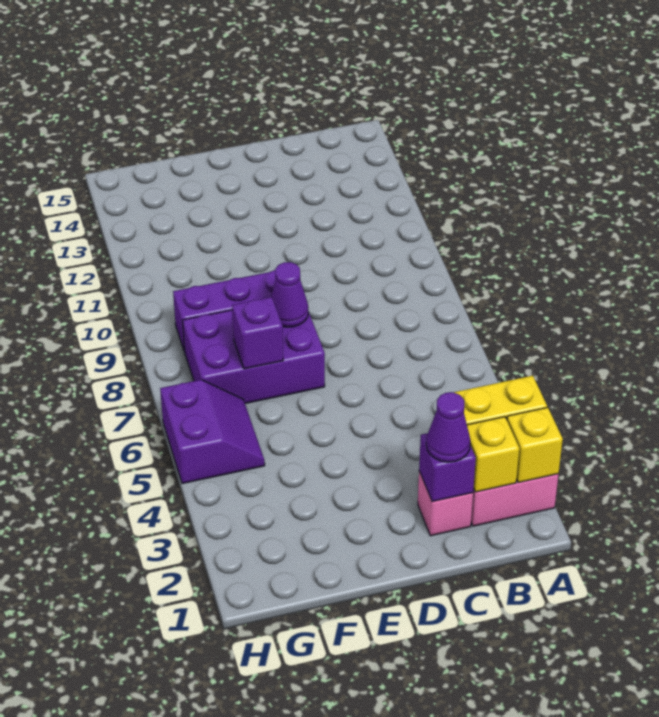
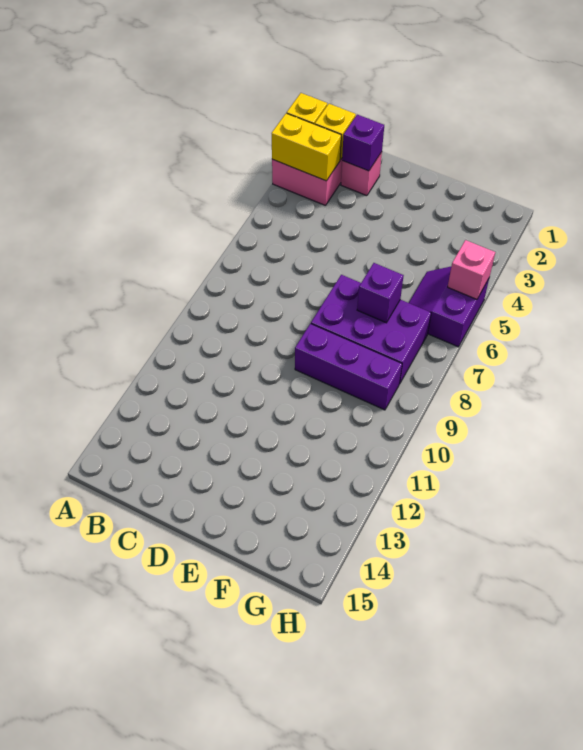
purple 1x1 cone [426,392,470,462] -> none
purple 1x1 cone [271,262,308,327] -> none
none -> pink 1x1 brick [448,240,495,299]

